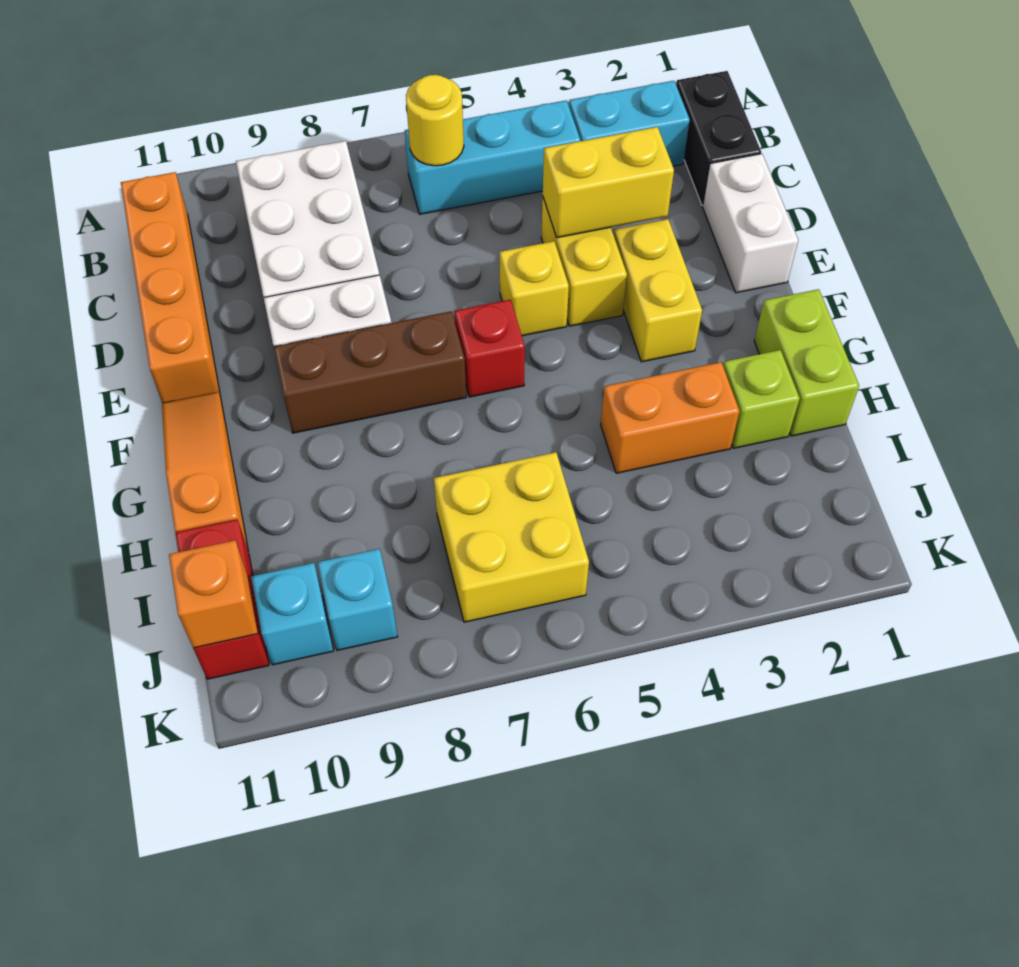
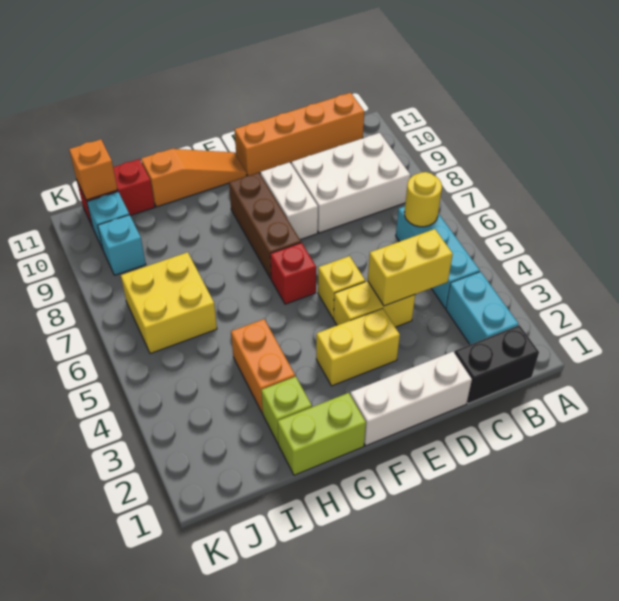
white 1x2 brick [703,154,798,293] -> white 1x3 brick [350,352,472,446]
yellow 1x2 brick [543,127,674,238] -> yellow 1x2 brick turned to [368,229,453,306]

